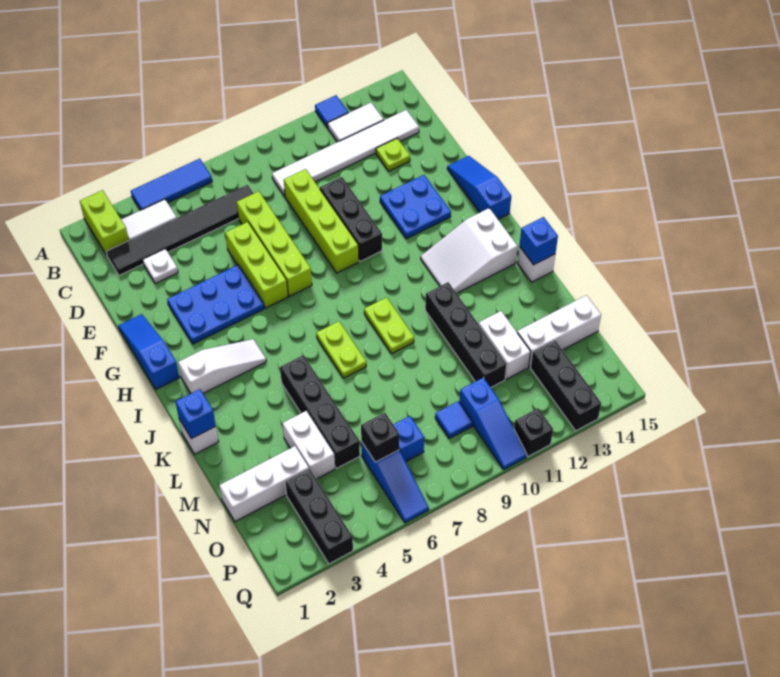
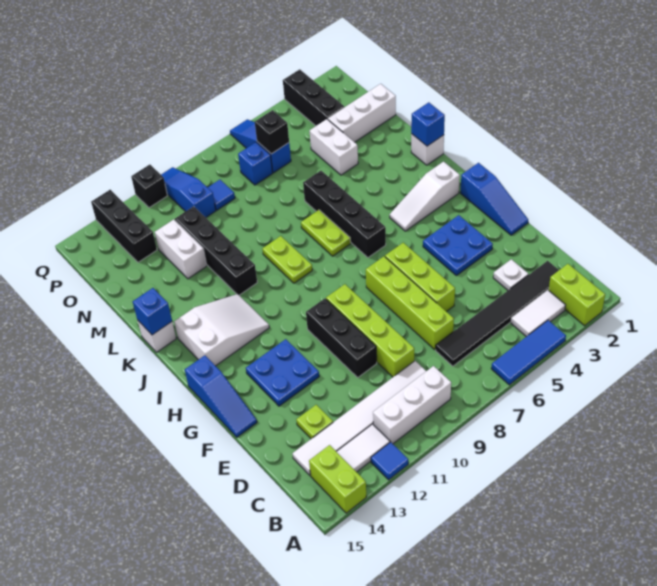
none -> lime 1x2 brick [309,445,366,513]
blue 2x3 plate [167,265,264,344] -> blue 2x2 plate [423,215,493,275]
black 1x4 brick [280,355,360,468] -> black 1x4 brick moved to [303,171,386,258]
white 1x3 brick [517,295,601,367] -> white 1x3 brick moved to [373,366,451,444]

